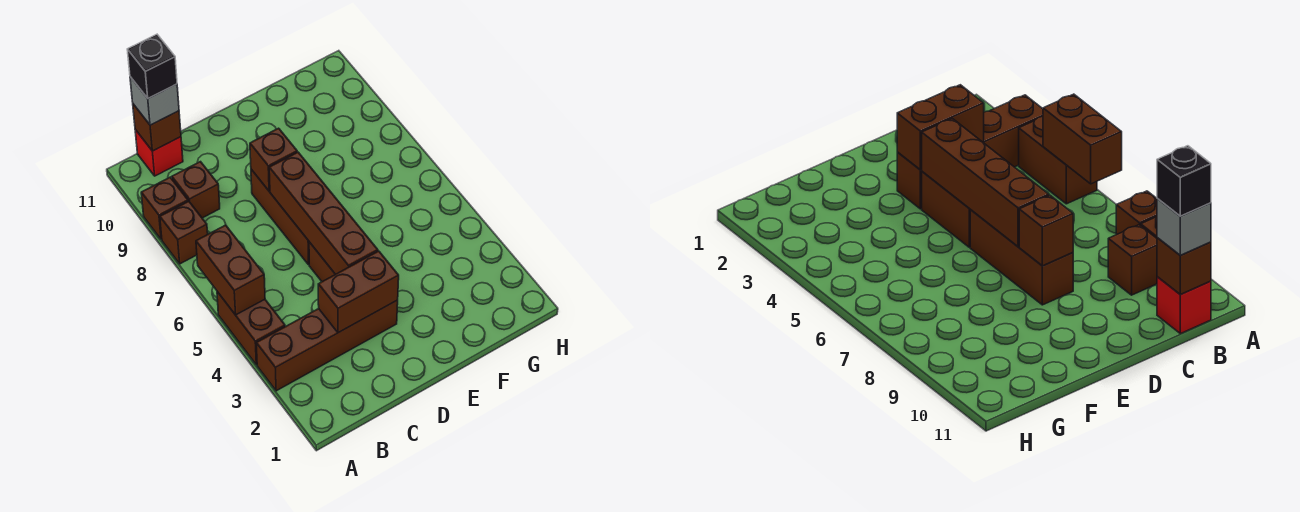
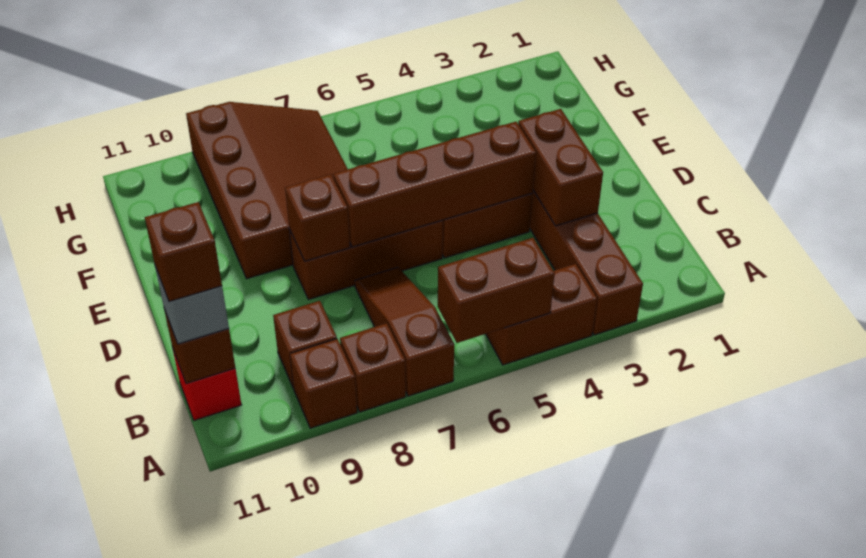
none -> brown 1x3 slope [355,267,454,396]
black 1x1 brick [127,34,177,98] -> brown 1x1 brick [145,202,222,302]
none -> brown 3x4 slope [186,102,348,279]

